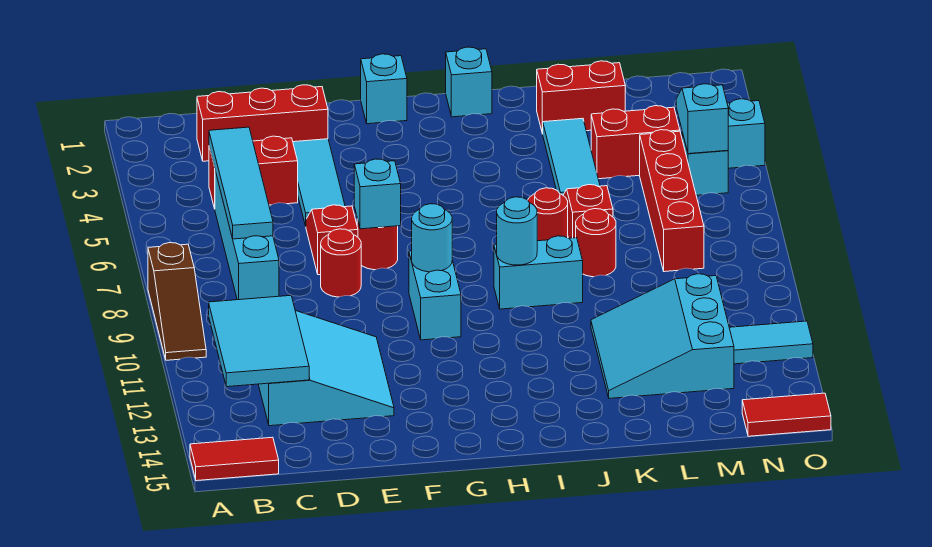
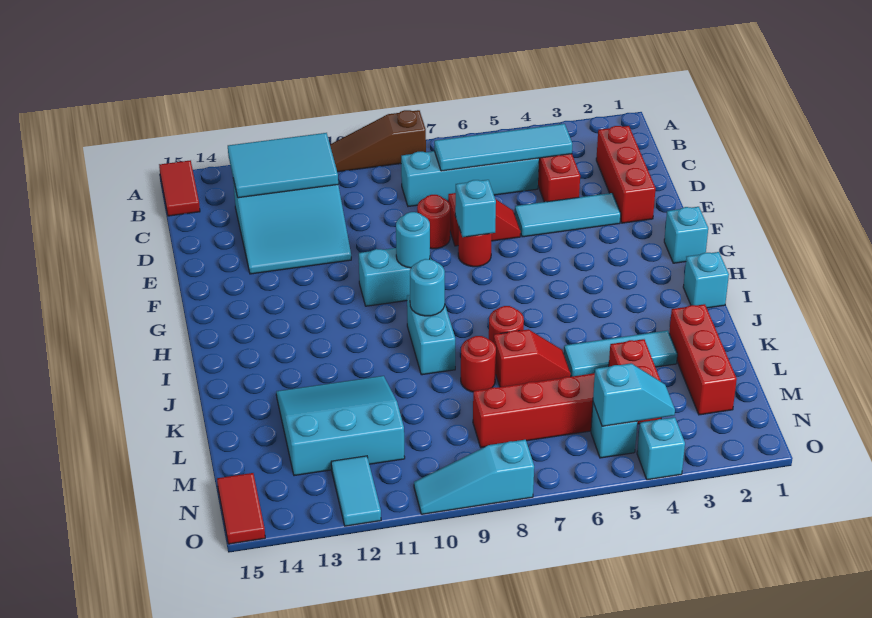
red 1x2 brick [537,61,625,134] -> red 1x3 brick [669,304,737,415]
none -> cyan 1x3 slope [414,440,534,514]

